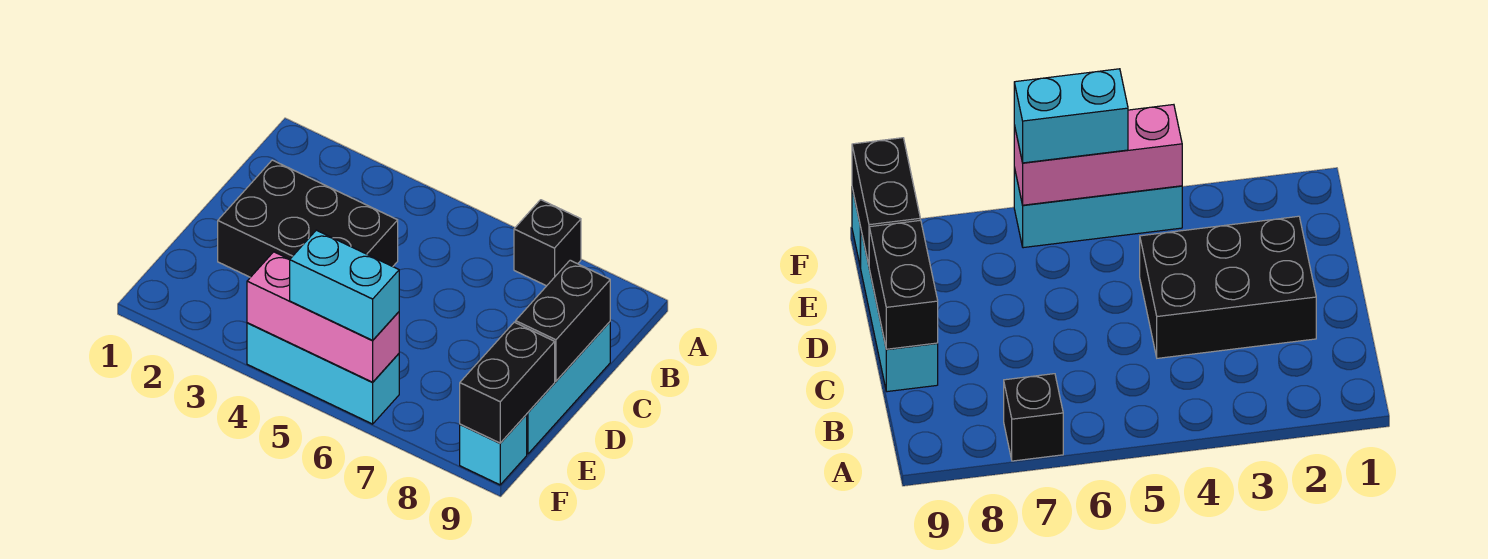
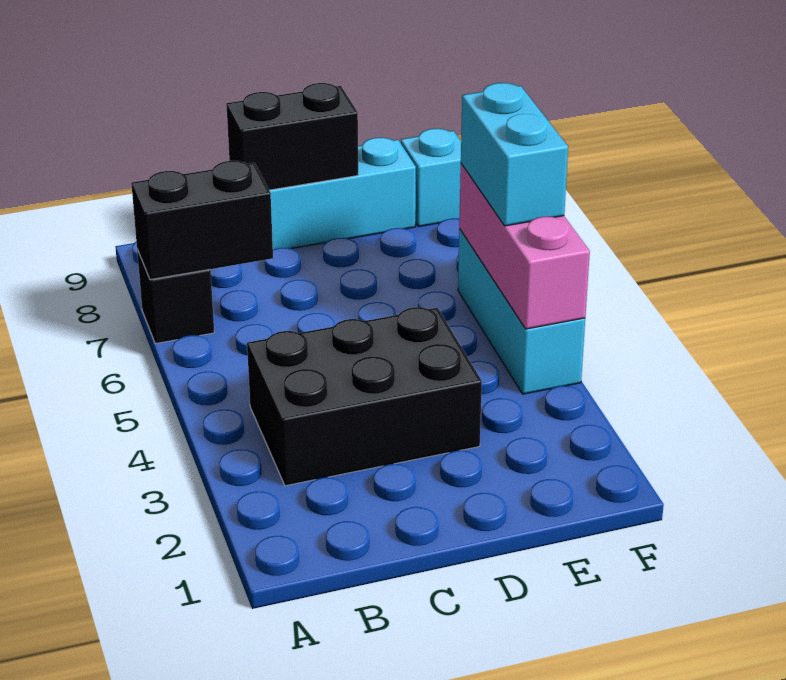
black 2x3 brick [218,160,398,277] -> black 2x3 brick turned to [247,307,482,486]
black 1x2 brick [460,322,555,443] -> black 1x2 brick moved to [131,161,273,280]

